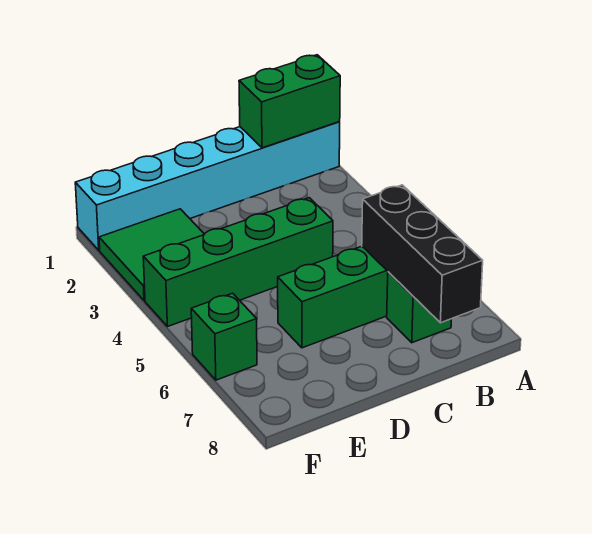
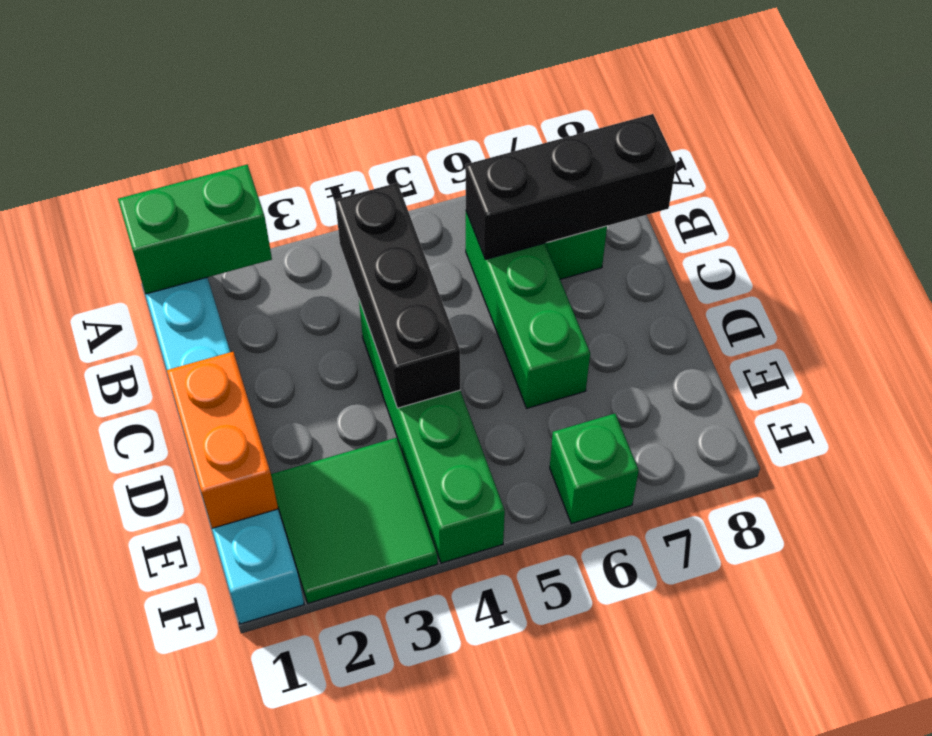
green 1x2 brick [239,55,340,148] -> green 1x2 brick turned to [118,165,272,294]
none -> black 1x3 brick [335,183,460,408]
none -> orange 1x2 brick [167,352,278,528]

